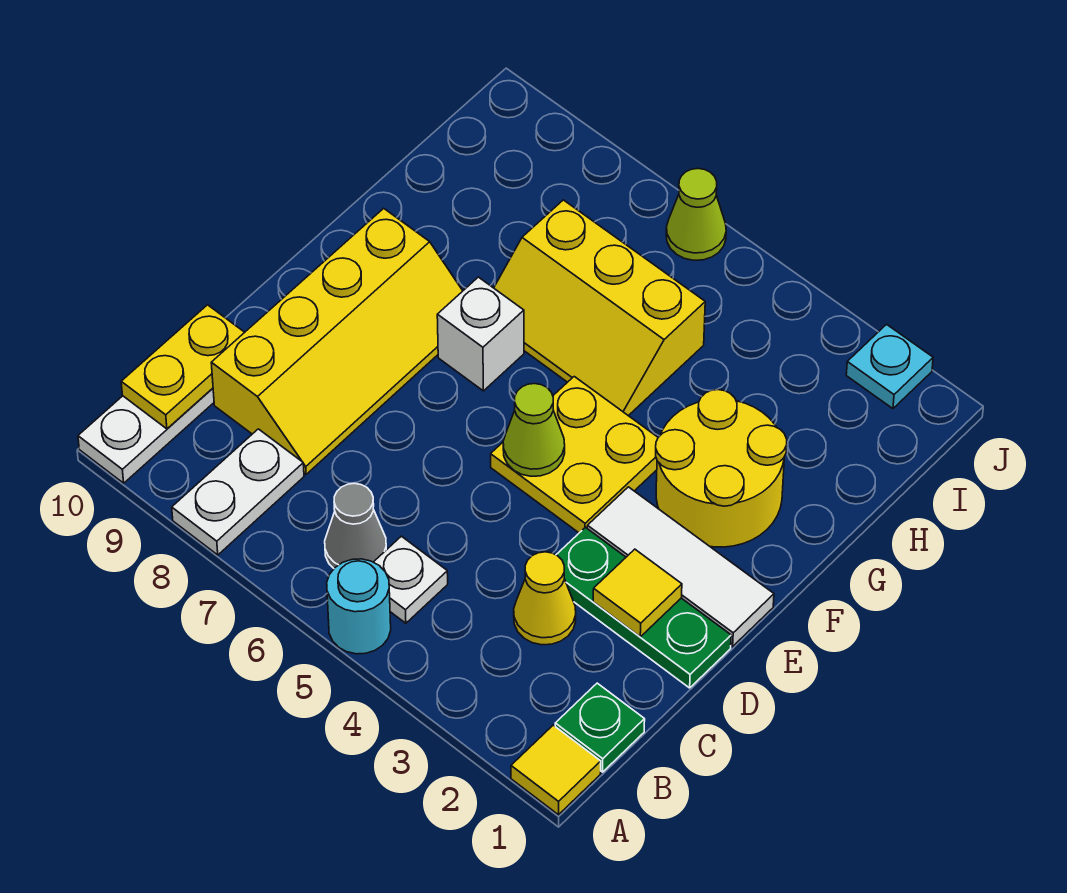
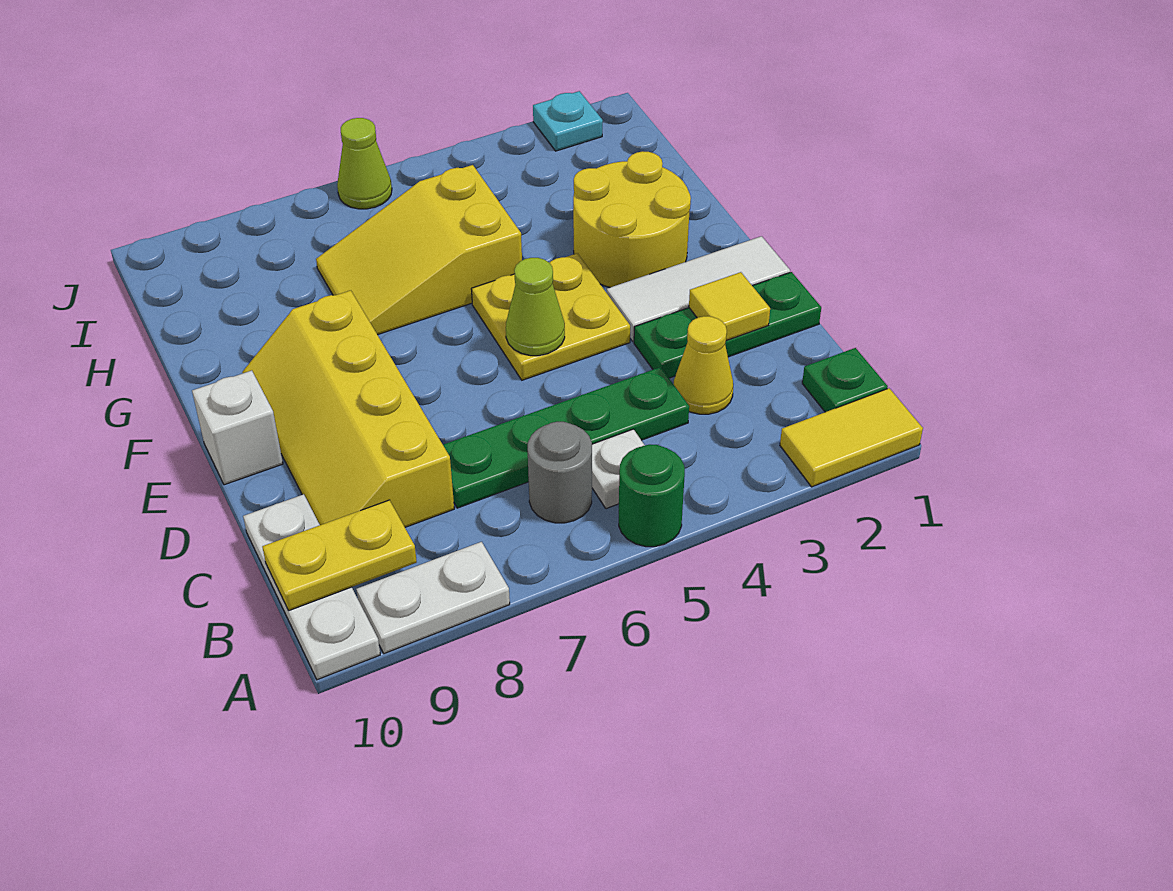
yellow 1x1 tile [511,725,601,815] -> yellow 1x2 tile [780,388,923,487]
cyan 1x1 round brick [327,559,391,654] -> green 1x1 round brick [619,444,685,547]
white 1x2 plate [172,429,304,555] -> white 1x2 plate turned to [356,542,510,654]
grey 1x1 cone [325,483,386,568] -> grey 1x1 round brick [528,422,592,523]
yellow 1x2 plate [121,305,245,429] -> yellow 1x2 plate turned to [262,500,417,611]
none -> green 1x4 plate [443,367,689,508]
yellow 2x4 slope [211,208,463,474] -> yellow 2x4 slope turned to [242,290,454,527]
white 1x1 brick [437,277,524,391] -> white 1x1 brick moved to [192,371,283,485]
yellow 2x3 slope [494,200,705,416] -> yellow 2x3 slope turned to [316,165,522,335]

